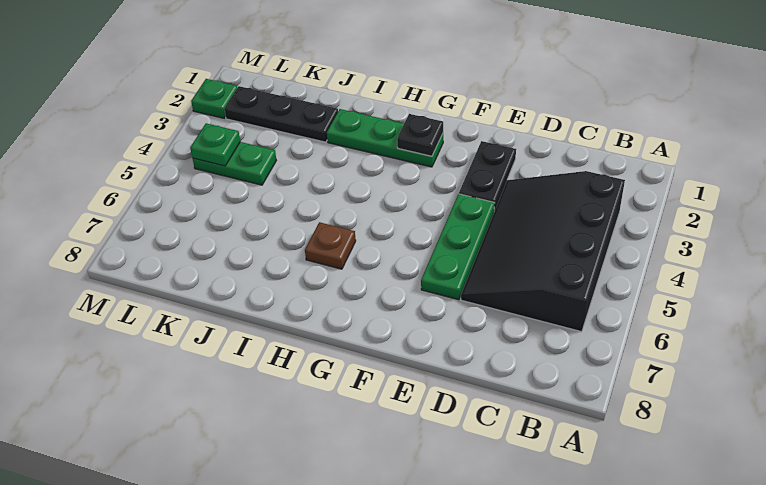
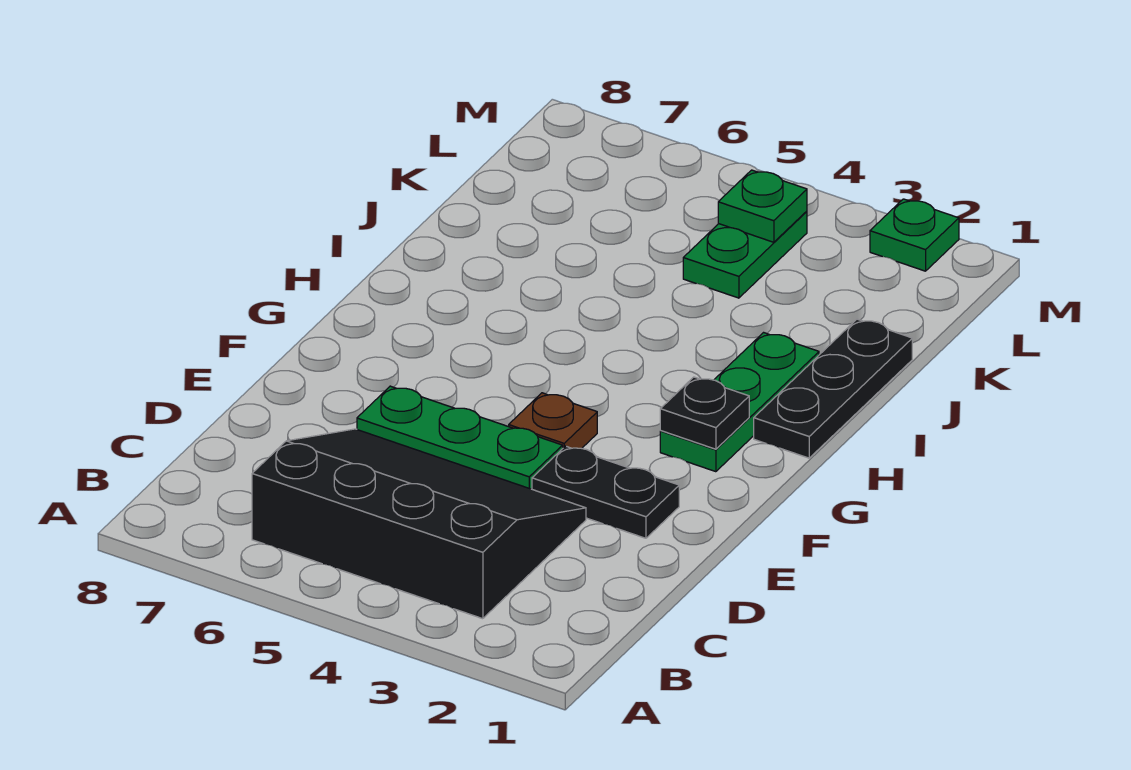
brown 1x1 plate [305,222,356,269] -> brown 1x1 plate moved to [509,393,597,448]
black 1x3 plate [224,86,338,142] -> black 1x3 plate moved to [754,319,912,458]

